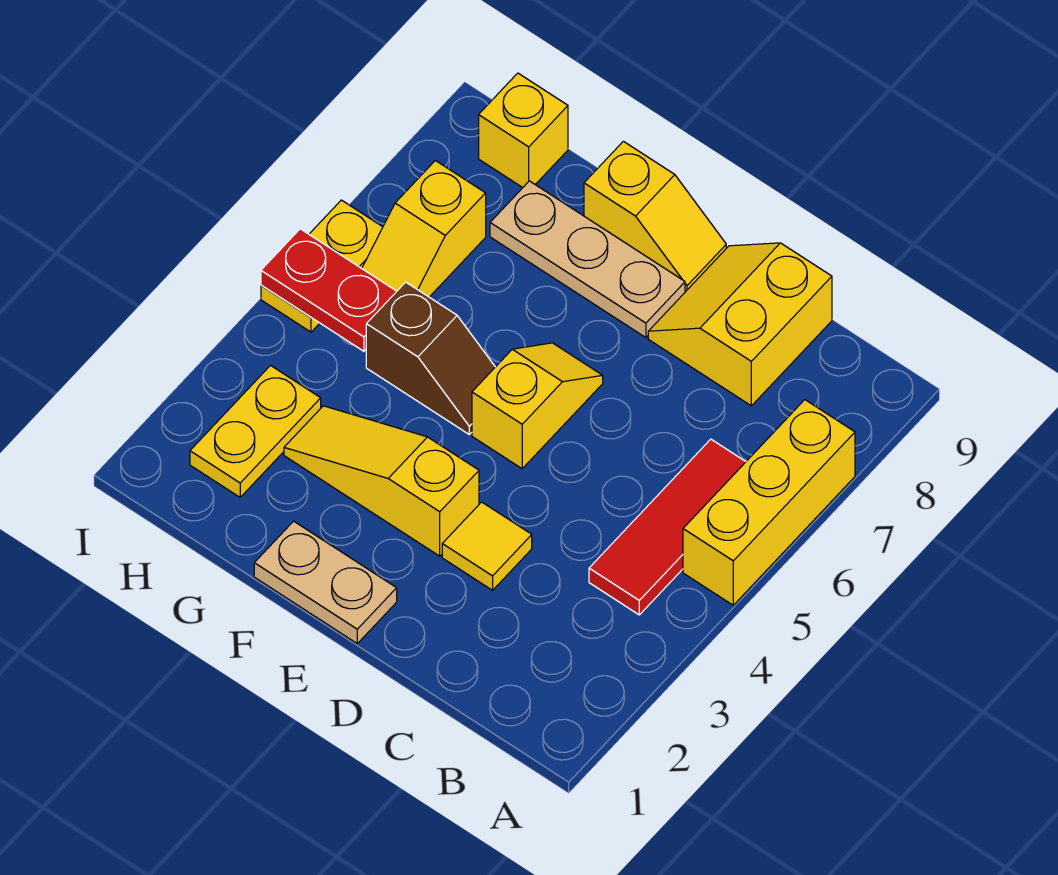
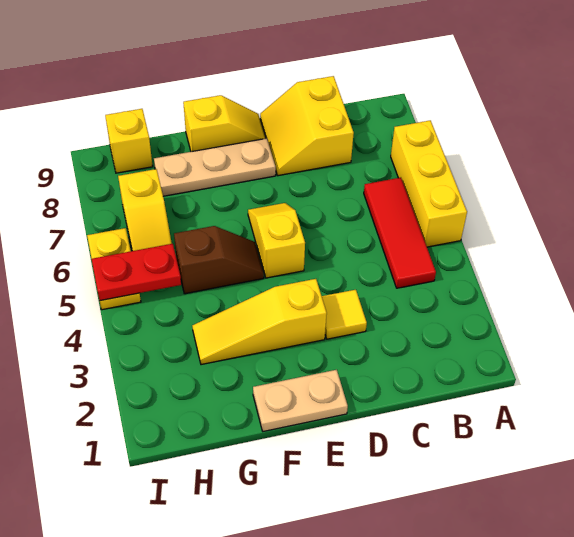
yellow 1x2 plate [190,366,321,497] -> none

